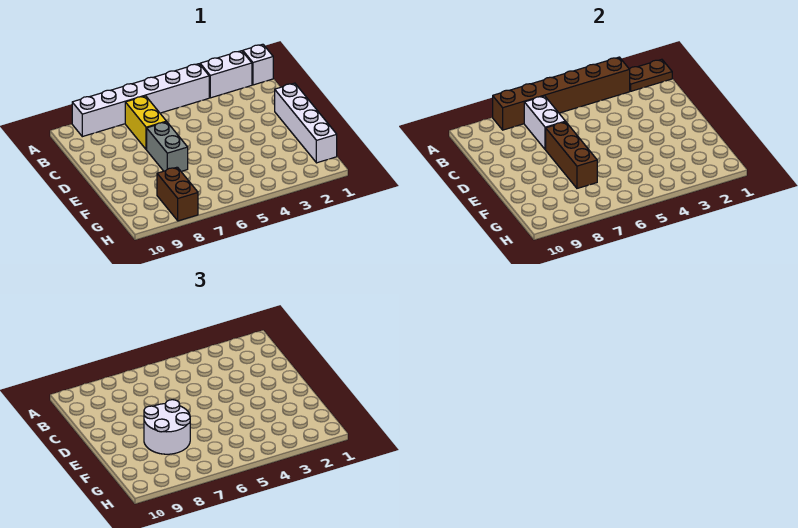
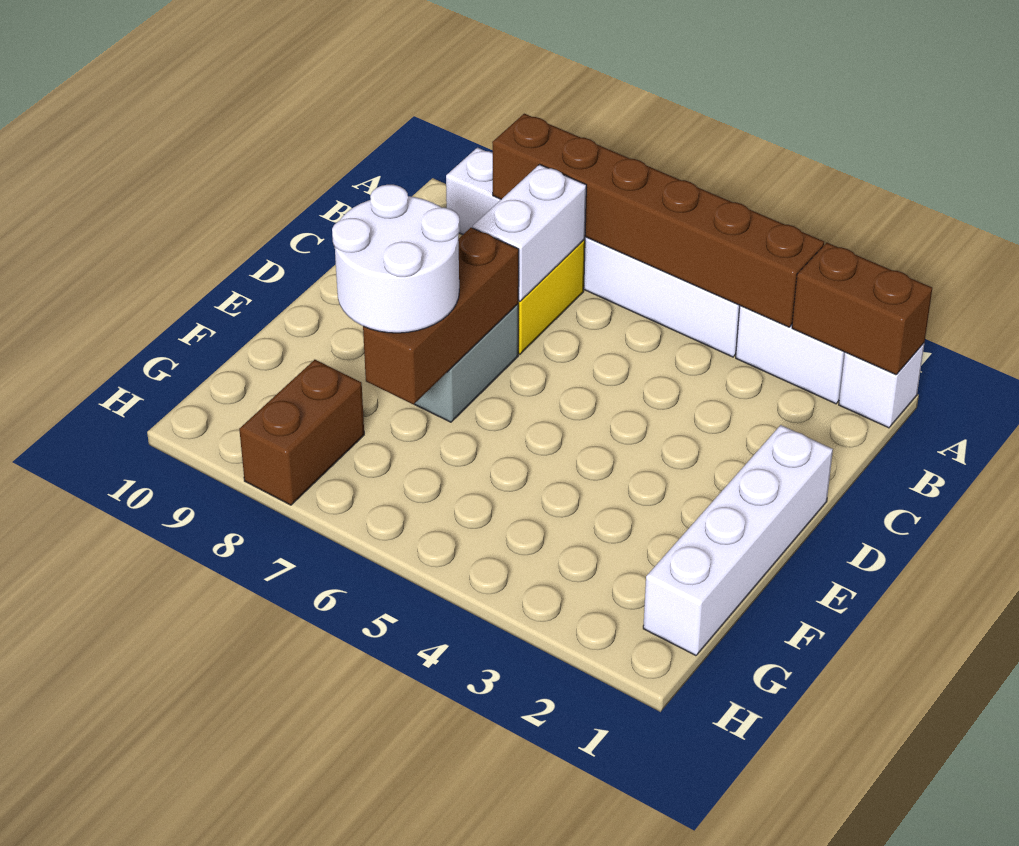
brown 1x2 plate [629,59,672,91] -> brown 1x2 brick [792,243,932,375]

